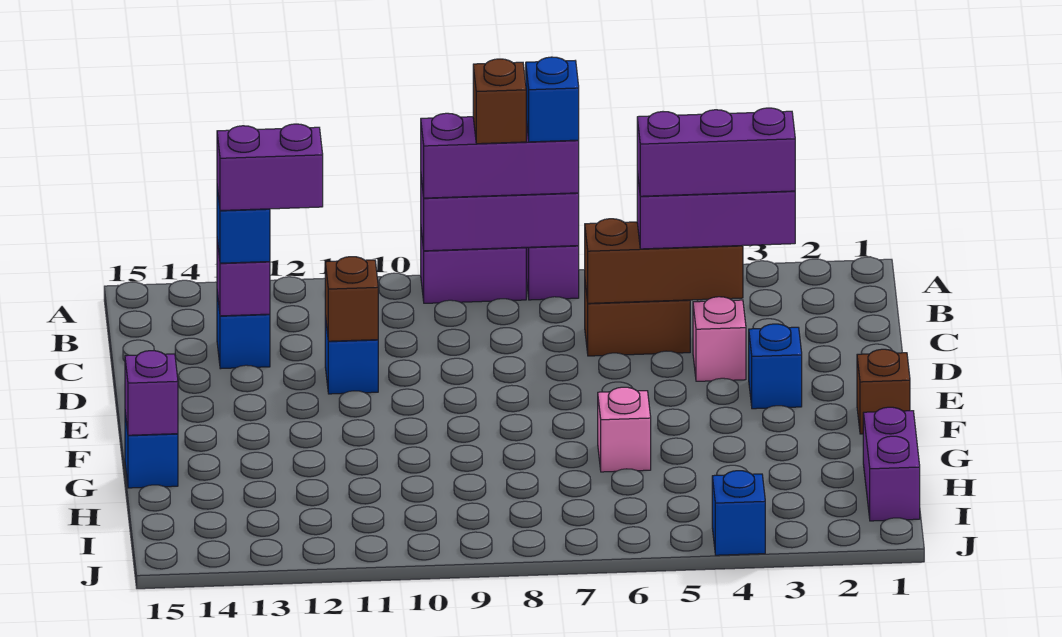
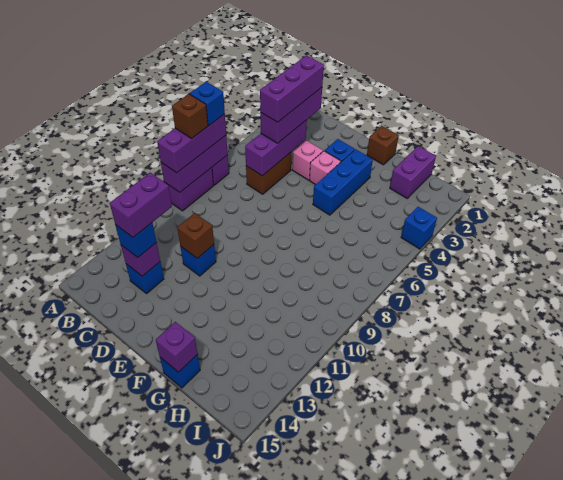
brown 1x3 brick [585,219,743,303] -> purple 1x3 brick [245,120,307,176]
none -> blue 1x3 brick [313,149,373,215]
pink 1x1 brick [598,387,651,472] -> pink 1x1 brick moved to [309,151,341,185]
purple 1x2 brick [863,407,920,521] -> purple 1x2 brick turned to [390,146,436,198]

